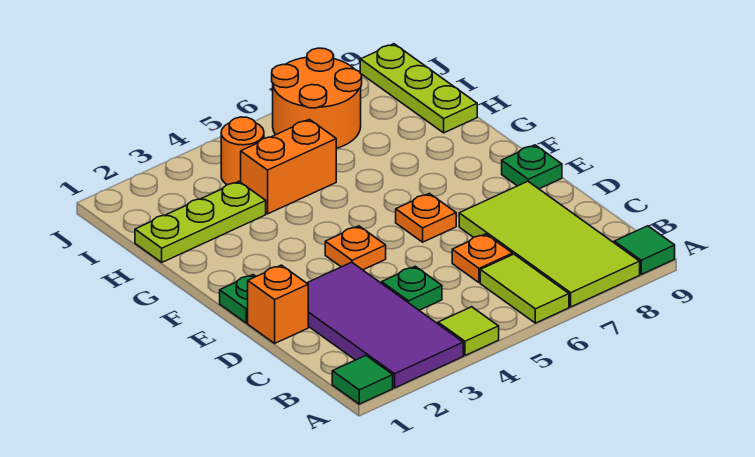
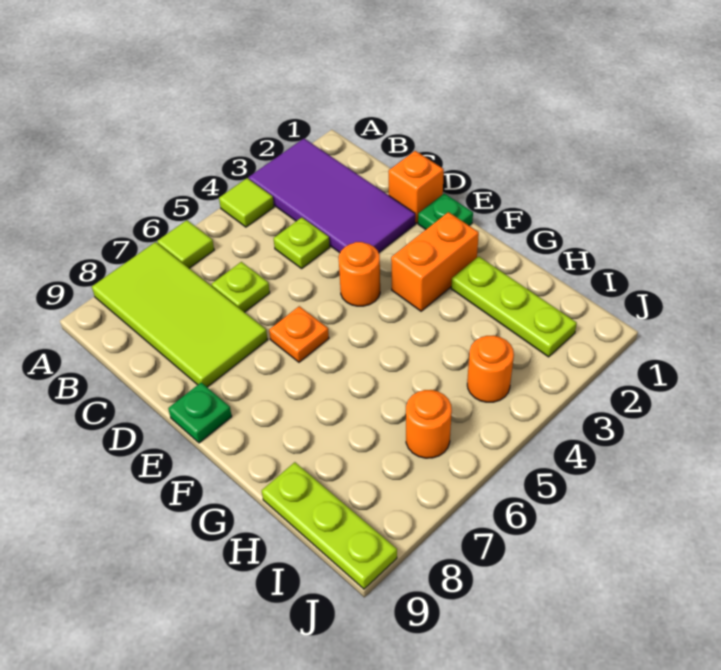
green 1x1 tile [332,356,393,404] -> none
lime 1x2 tile [480,254,569,323] -> lime 1x1 tile [157,220,214,268]
green 1x1 tile [614,226,675,274] -> none
green 1x1 plate [382,266,442,310] -> lime 1x1 plate [274,217,330,269]
orange 1x1 plate [452,234,513,283] -> lime 1x1 plate [212,262,270,312]
orange 1x1 plate [325,226,386,270] -> orange 1x1 round brick [339,242,380,306]
lime 1x3 plate [135,181,266,262] -> lime 1x3 plate turned to [451,256,577,357]
orange 1x2 brick [241,119,336,214] -> orange 1x2 brick moved to [391,212,479,311]
orange 2x2 round brick [272,48,362,148] -> orange 1x1 round brick [406,390,452,458]

